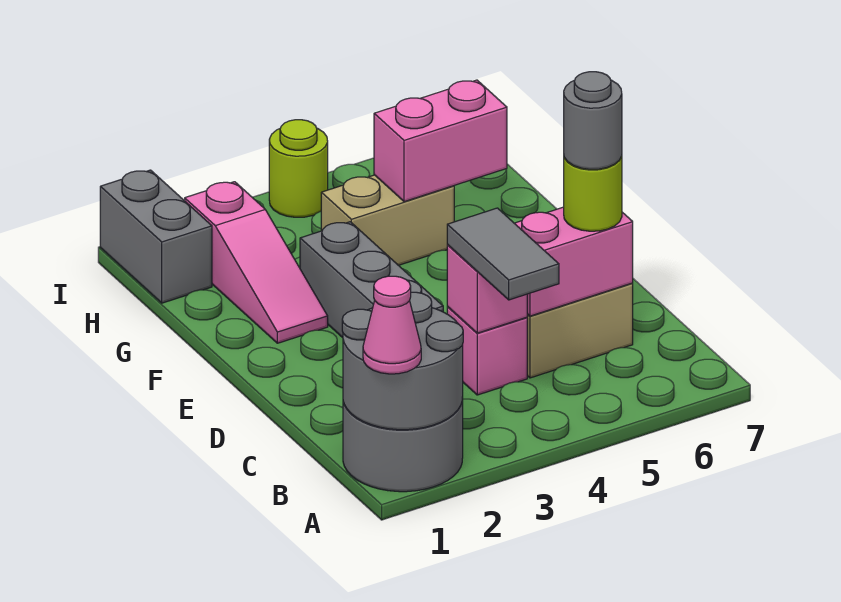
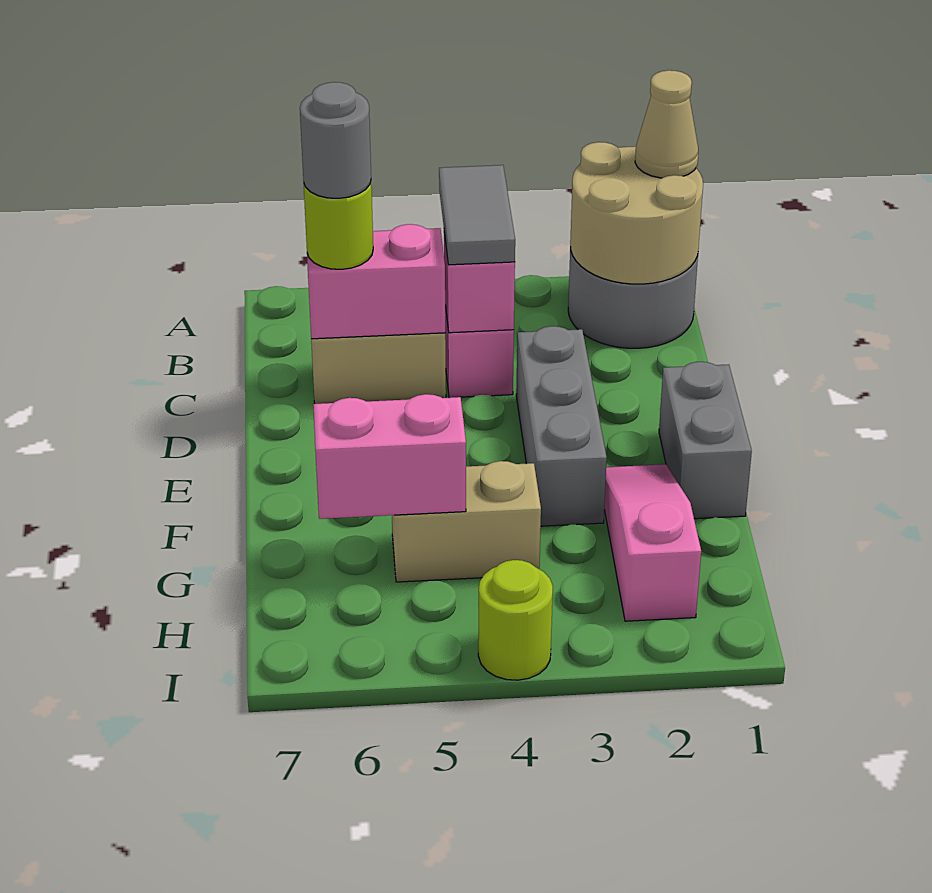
grey 2x2 round brick [342,292,463,430] -> tan 2x2 round brick [570,142,703,284]
pink 1x1 cone [363,276,421,374] -> tan 1x1 cone [635,70,698,178]
grey 1x2 brick [100,170,212,303] -> grey 1x2 brick moved to [659,362,752,519]

